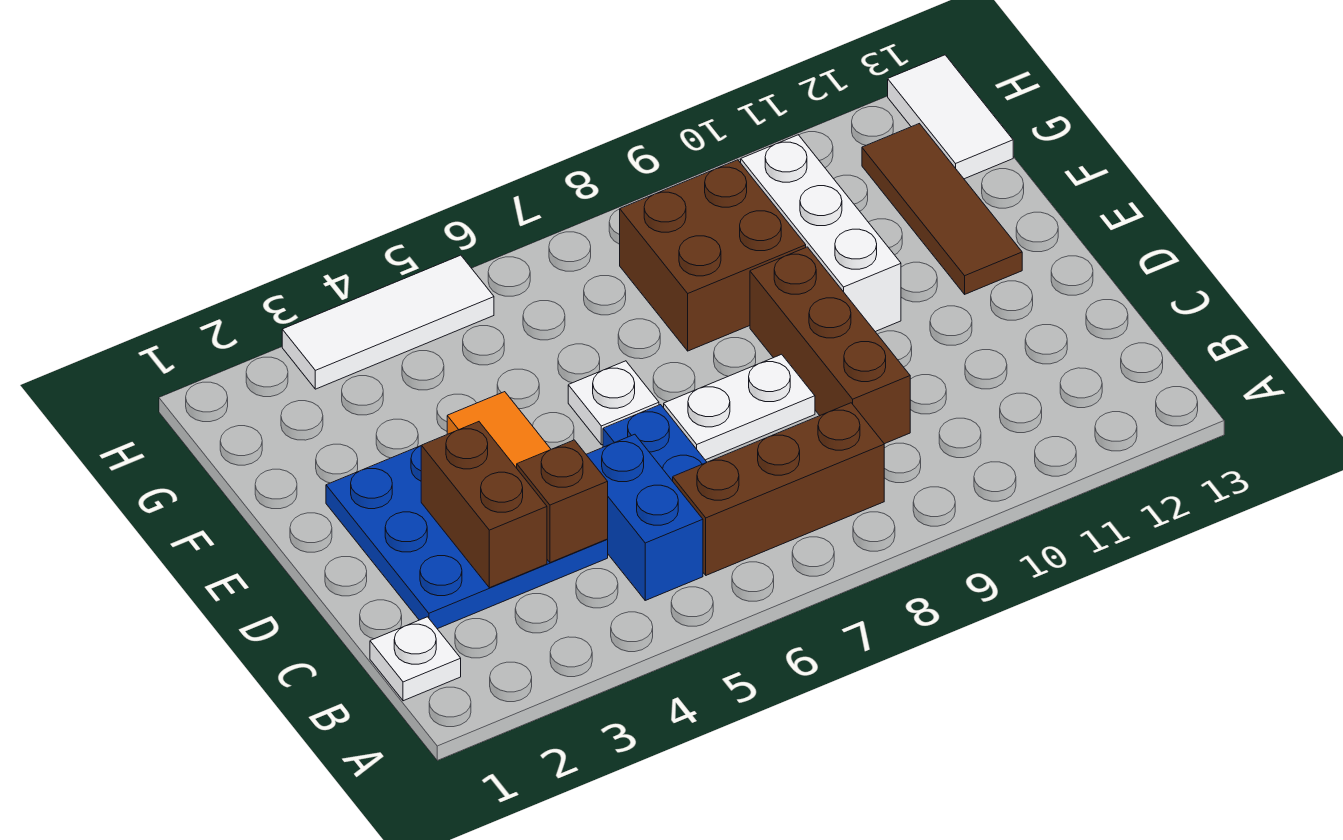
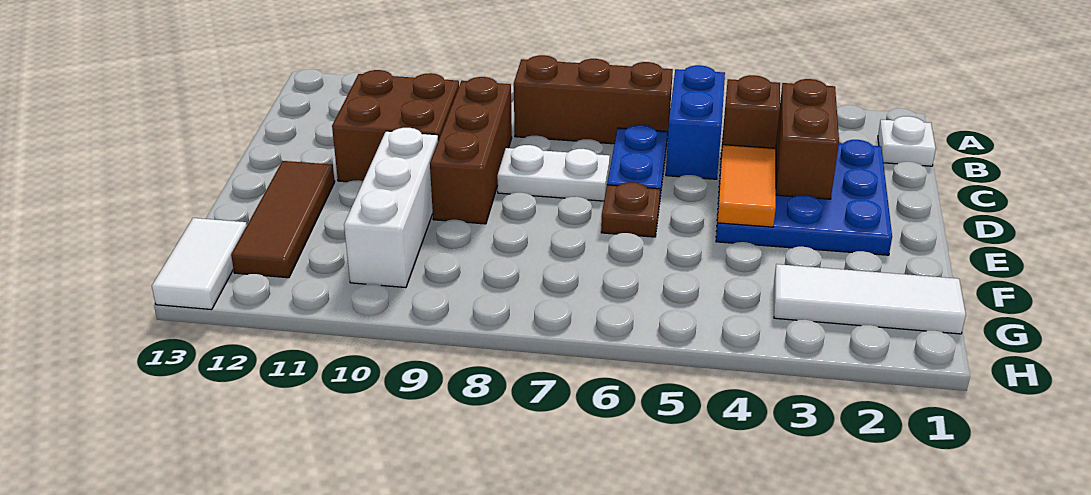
white 1x1 plate [568,361,659,445] -> brown 1x1 plate [601,182,660,237]
brown 2x2 brick [620,160,806,351] -> brown 2x2 brick moved to [332,70,459,182]
white 1x3 tile [282,255,494,389] -> white 1x3 tile moved to [774,264,966,334]

